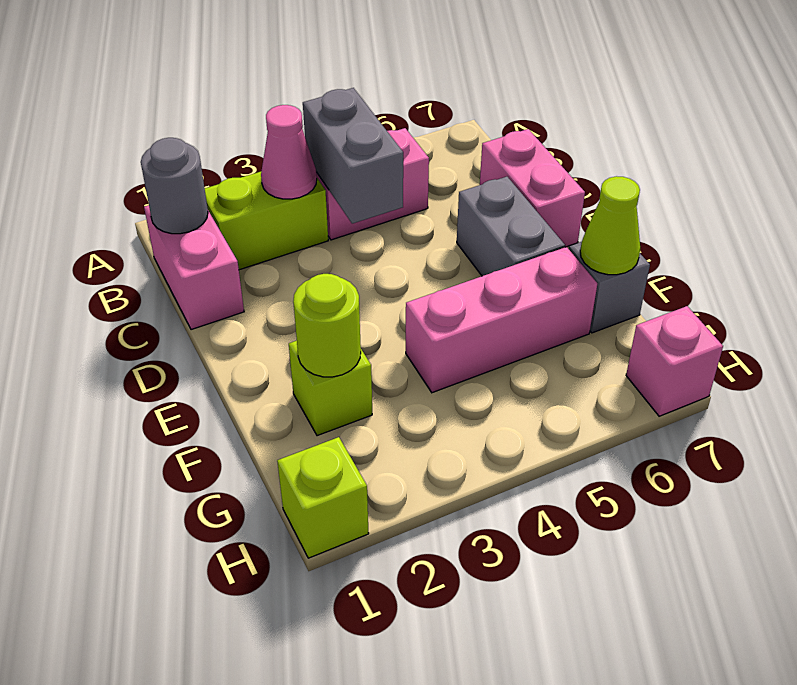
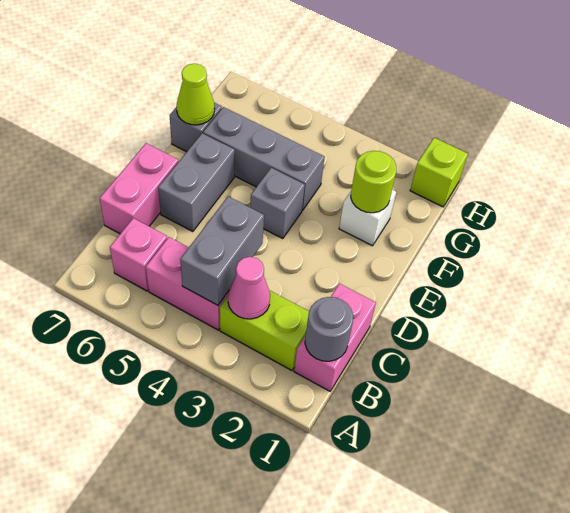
none -> grey 1x1 brick [250,168,305,239]
lime 1x1 brick [289,341,372,436] -> white 1x1 brick [339,190,396,246]
pink 1x3 brick [406,247,597,393] -> grey 1x3 brick [203,107,325,210]
pink 1x1 brick [626,306,723,416] -> pink 1x1 brick moved to [110,218,167,291]

